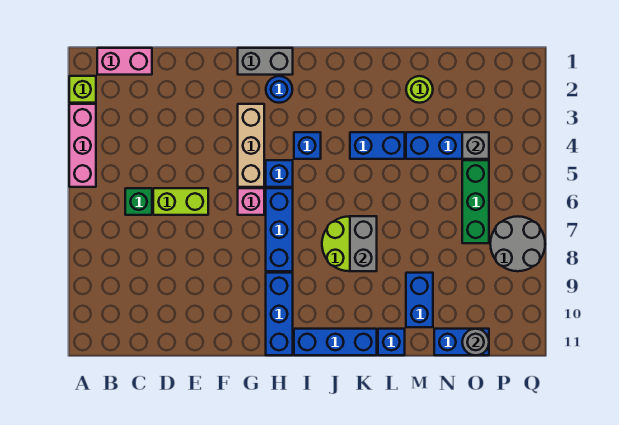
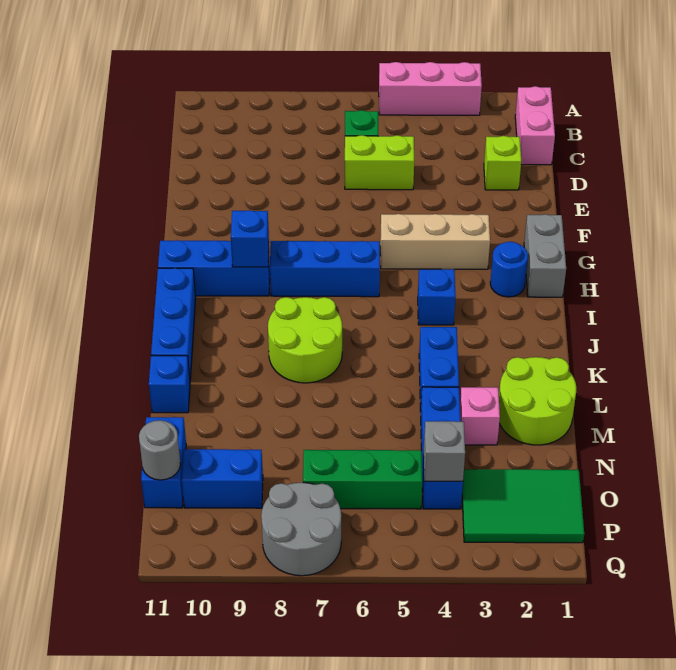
lime 1x1 brick [69,76,96,103] -> lime 1x1 brick moved to [484,136,521,190]
lime 1x2 brick [153,188,208,215] -> lime 1x2 brick turned to [345,135,414,190]
pink 1x1 brick [238,188,264,215] -> pink 1x1 brick moved to [460,387,500,445]
blue 1x1 brick [266,160,293,187] -> blue 1x1 brick moved to [231,210,269,267]
grey 1x2 brick [350,216,377,271] -> none
lime 1x1 round brick [406,76,433,103] -> lime 2x2 round brick [499,357,576,445]
blue 1x2 brick [406,273,433,327] -> blue 1x2 brick moved to [182,449,263,508]
none -> green 2x3 tile [462,469,584,543]

